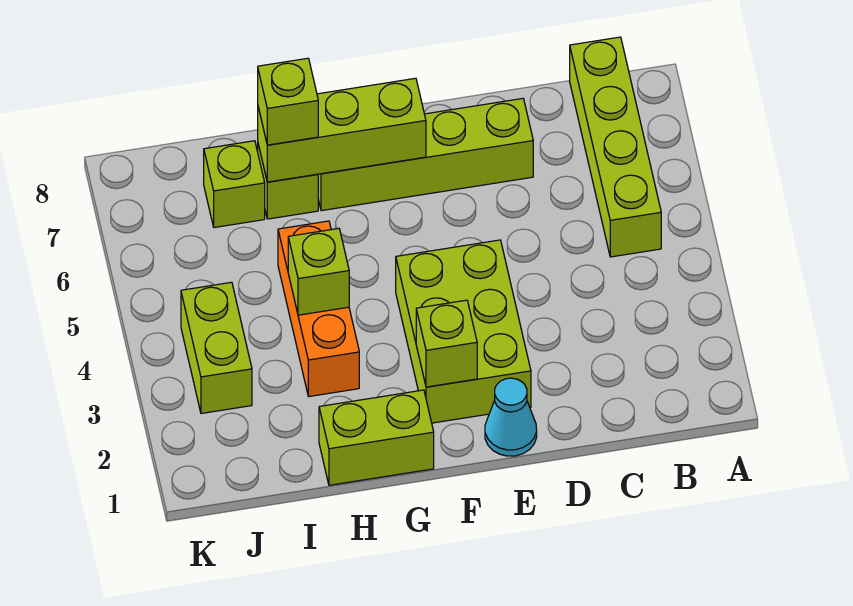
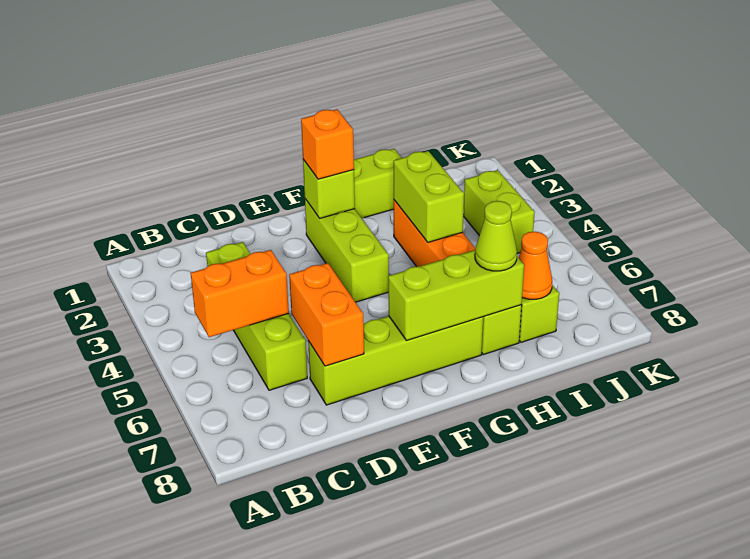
lime 1x4 brick [570,37,661,257] -> lime 1x4 brick moved to [206,242,307,390]
none -> orange 1x2 brick [191,250,289,337]
none -> orange 1x2 brick [289,263,364,366]
cyan 1x1 cone [485,378,537,456] -> none
lime 2x3 brick [396,240,531,423] -> lime 1x3 brick [305,199,389,302]
none -> orange 1x1 brick [301,109,354,179]
lime 1x1 brick [288,228,349,315] -> lime 1x2 brick [394,151,464,242]
lime 1x1 brick [258,58,318,145] -> lime 1x1 cone [475,201,517,271]
none -> orange 1x1 cone [519,232,552,299]

